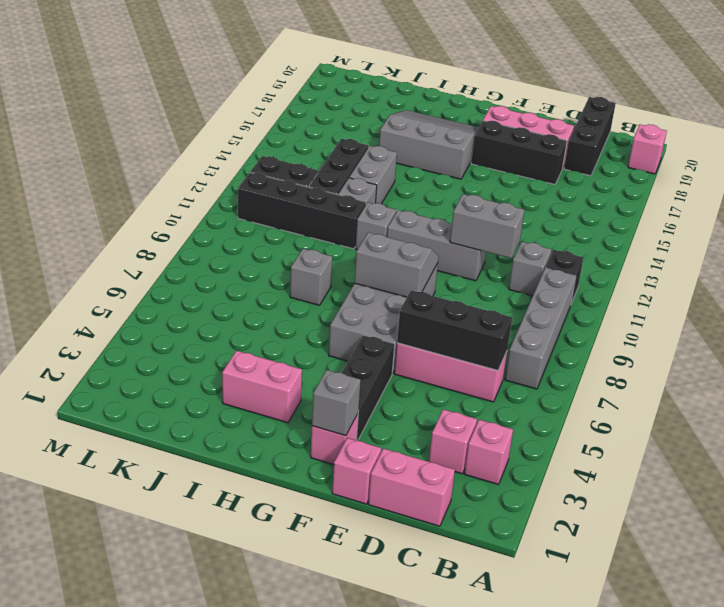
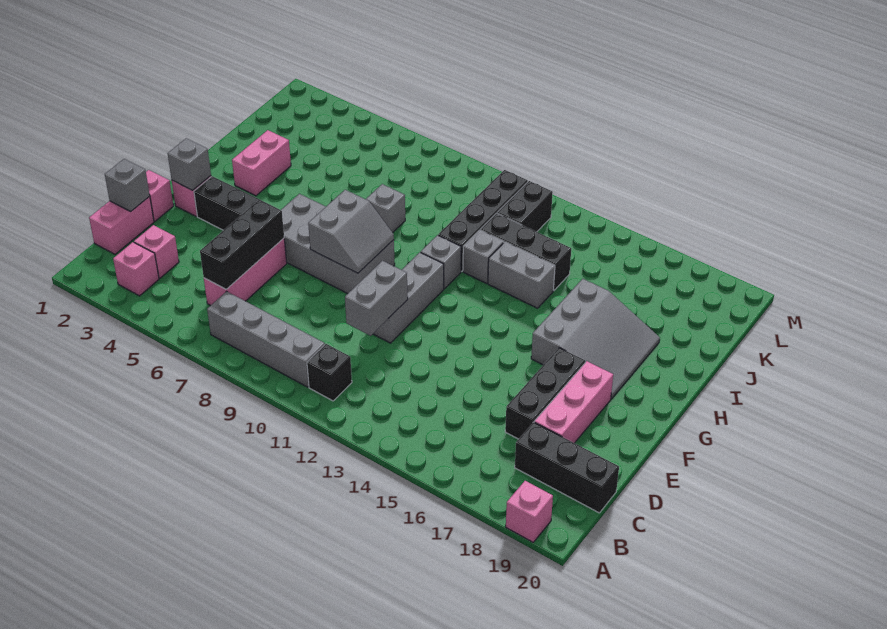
grey 1x1 brick [509,242,552,296] -> grey 1x1 brick moved to [105,159,150,211]

